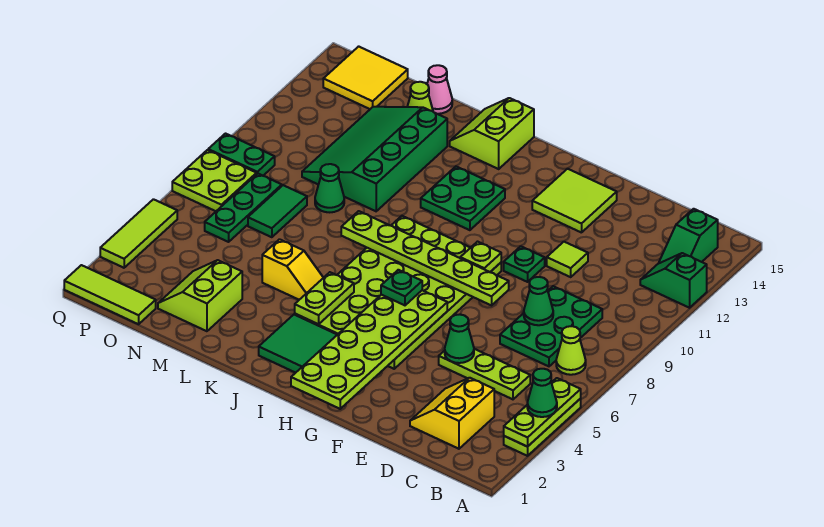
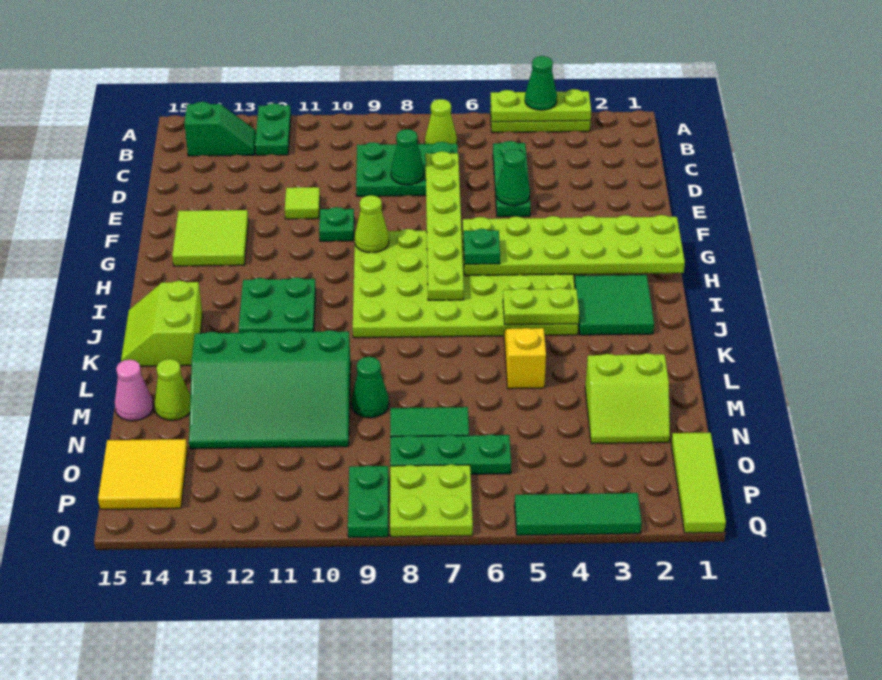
green 1x2 slope [640,253,707,308] -> green 1x2 plate [255,103,291,155]
yellow 2x2 slope [410,378,494,449] -> none
lime 1x3 plate [439,349,530,399] -> green 1x3 plate [493,141,531,217]
lime 1x6 plate [341,211,509,305] -> lime 1x6 plate moved to [425,151,464,300]
lime 1x1 plate [460,242,501,272] -> lime 1x1 cone [355,195,389,253]
lime 2x2 slope [450,98,534,169] -> lime 2x2 slope turned to [121,281,203,366]
lime 1x3 tile [100,199,177,268] -> green 1x3 tile [515,493,642,535]

